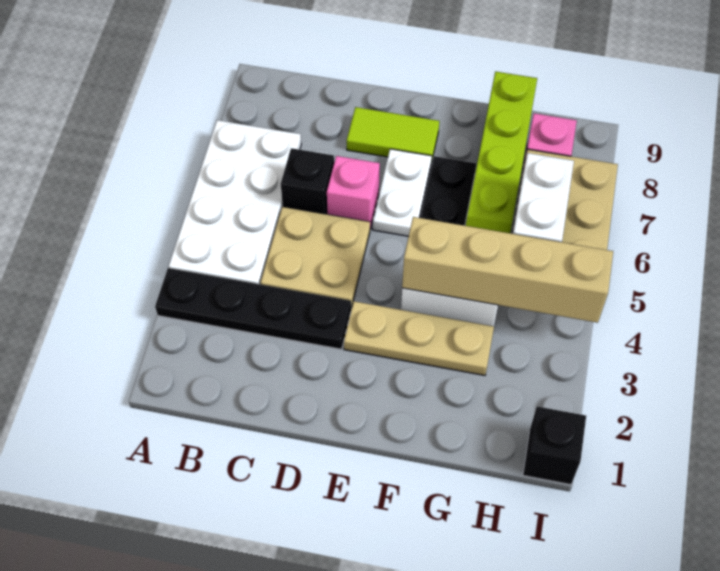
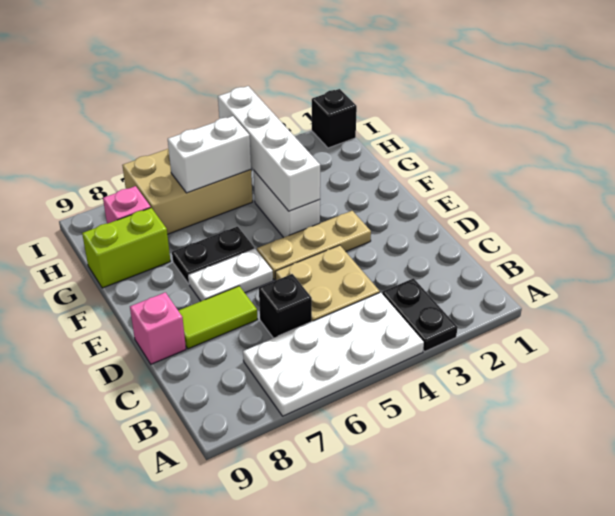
black 1x4 plate [155,268,351,349] -> black 1x2 plate [382,278,458,351]
pink 1x1 brick [327,156,380,229] -> pink 1x1 brick moved to [130,292,186,364]
lime 1x2 tile [347,107,439,163] -> lime 1x2 tile turned to [178,286,258,349]
tan 1x3 plate [344,301,494,375] -> tan 1x3 plate turned to [257,211,371,280]
tan 1x4 brick [402,217,613,323] -> white 1x4 brick [218,86,320,211]
lime 1x4 brick [466,72,537,233] -> lime 1x2 brick [82,208,170,288]

